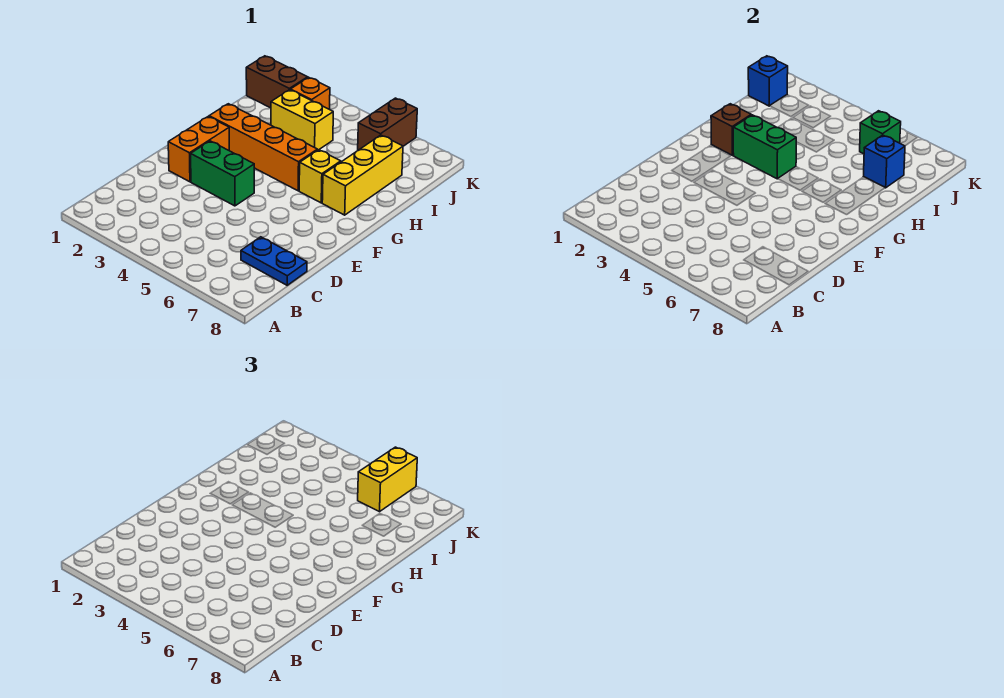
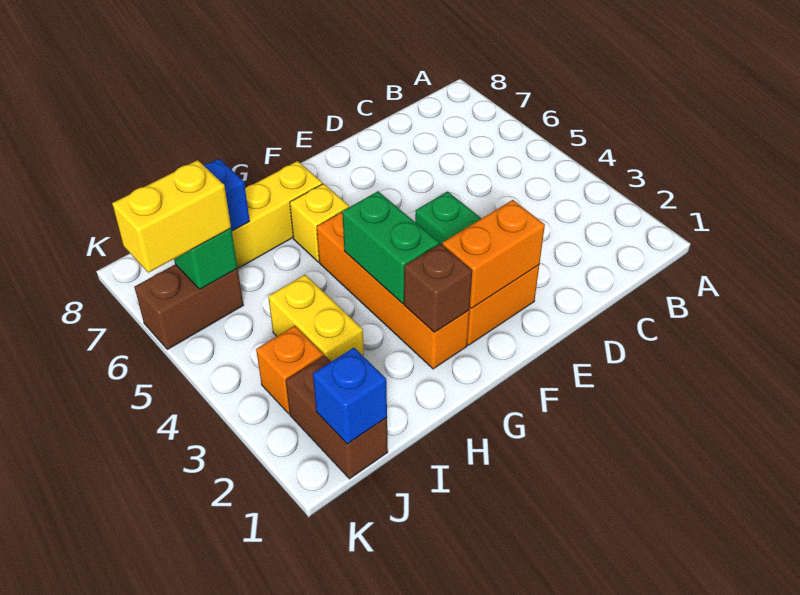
blue 1x2 plate [241,237,307,285] -> none
none -> orange 1x2 brick [442,200,545,308]

